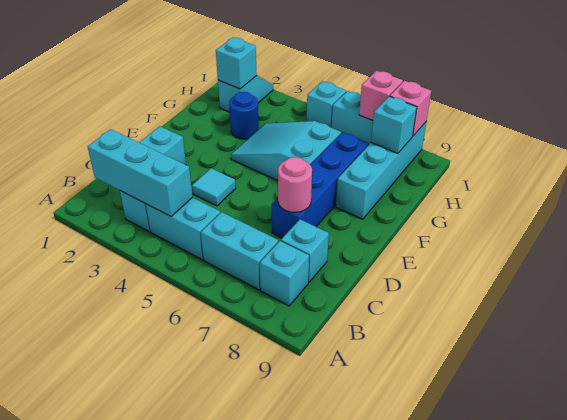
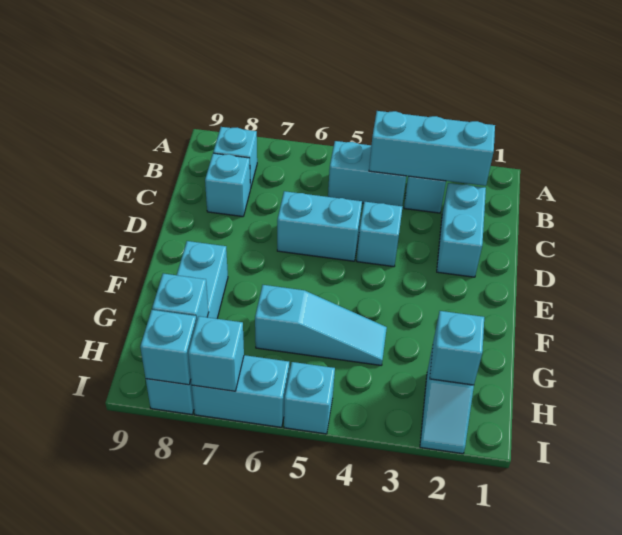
cyan 1x2 brick [201,212,278,290] -> cyan 1x2 brick moved to [277,191,362,261]
cyan 1x1 tile [192,168,236,206] -> cyan 1x1 brick [357,202,403,267]
blue 1x4 brick [272,132,369,238] -> none
pink 1x1 round brick [278,157,312,213] -> none
cyan 2x3 slope [231,121,341,181] -> cyan 1x3 slope [255,285,387,365]
blue 1x1 round brick [229,92,259,139] -> none
pink 1x1 brick [359,71,403,121] -> cyan 1x1 brick [188,316,244,391]
pink 1x1 brick [390,81,431,136] -> cyan 1x1 brick [140,310,196,385]

